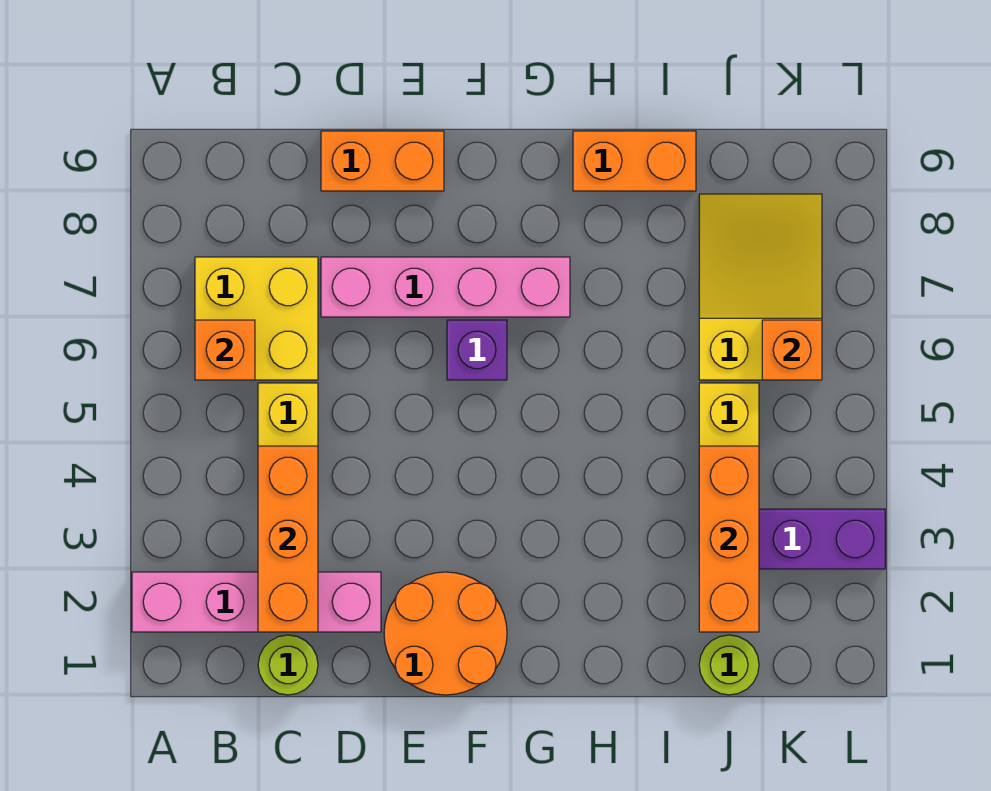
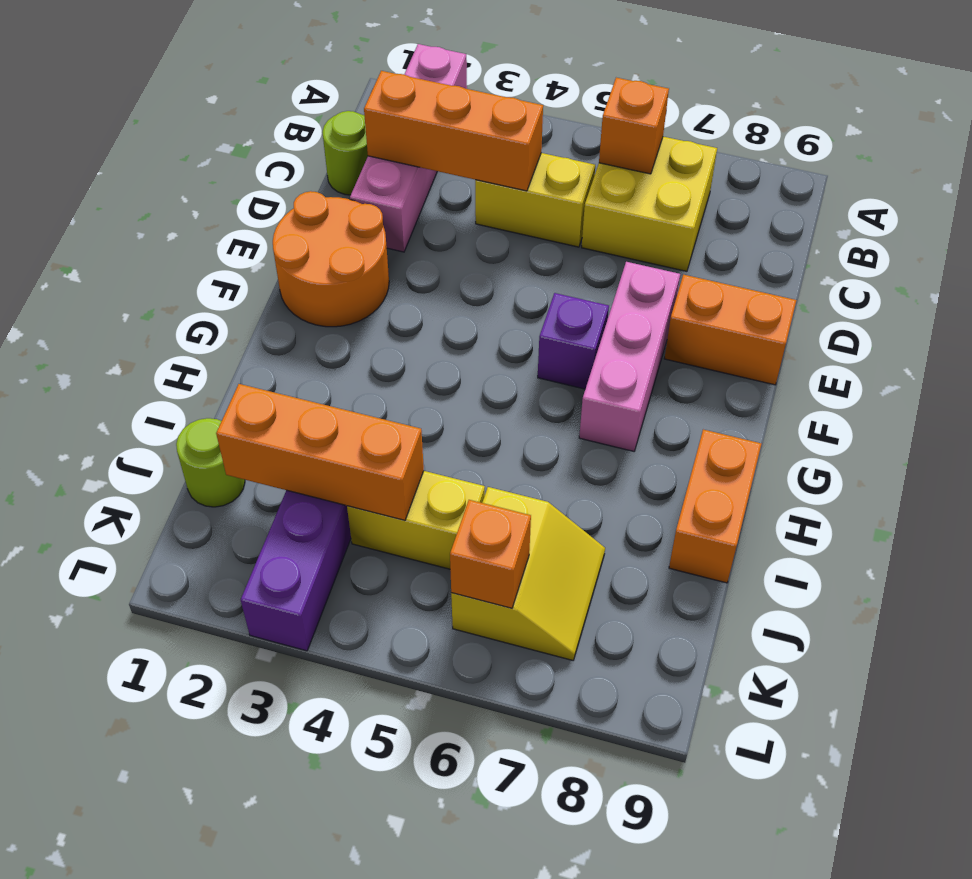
pink 1x4 brick [321,257,570,317] -> pink 1x3 brick [579,262,680,451]
orange 1x2 brick [321,131,444,191] -> orange 1x2 brick turned to [664,275,796,385]
yellow 2x3 slope [699,194,822,380] -> yellow 2x2 slope [451,487,605,660]

